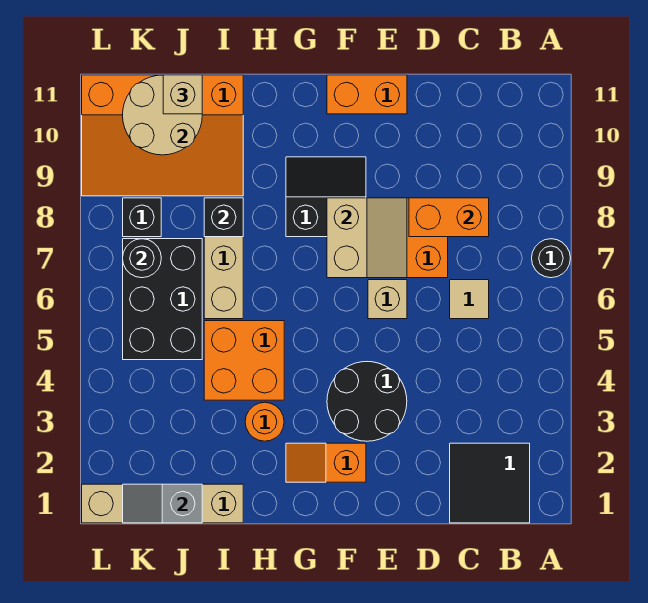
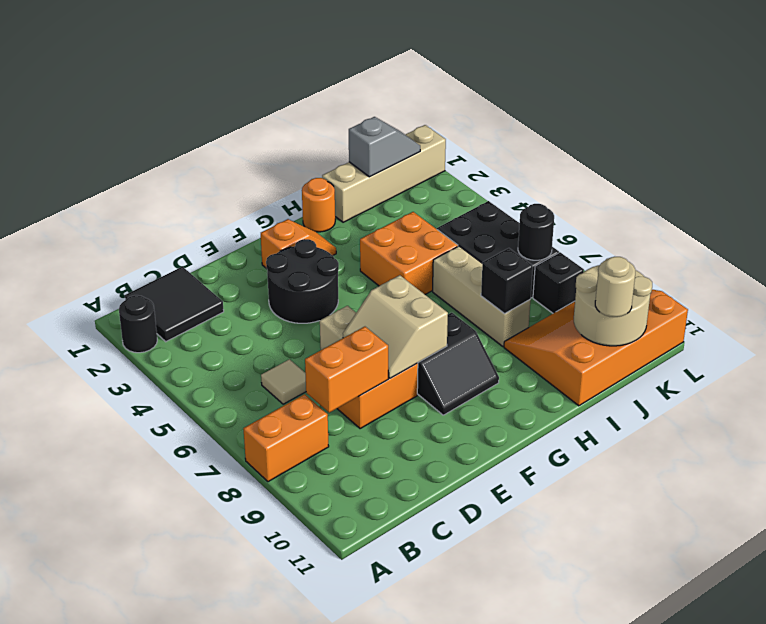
black 1x1 round brick [532,239,570,278] -> black 1x1 round brick moved to [119,295,157,353]
orange 1x2 brick [327,75,407,114] -> orange 1x2 brick moved to [243,394,329,482]
orange 1x1 round brick [245,402,284,441] -> orange 1x1 round brick moved to [302,178,335,232]
tan 1x1 brick [163,75,202,114] -> tan 1x1 round brick [595,257,635,317]

